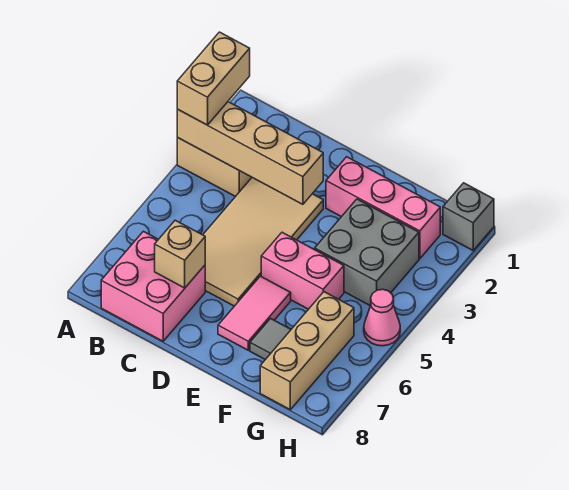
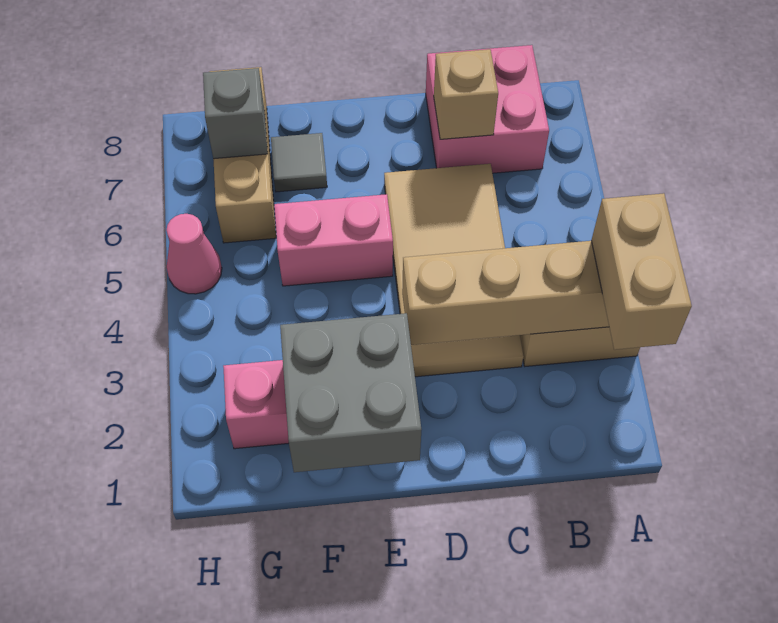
pink 1x2 tile [218,276,291,350] -> none
grey 2x2 brick [315,199,419,306] -> grey 2x2 brick moved to [280,313,421,472]
grey 1x1 brick [443,183,494,250] -> grey 1x1 brick moved to [203,68,268,159]

